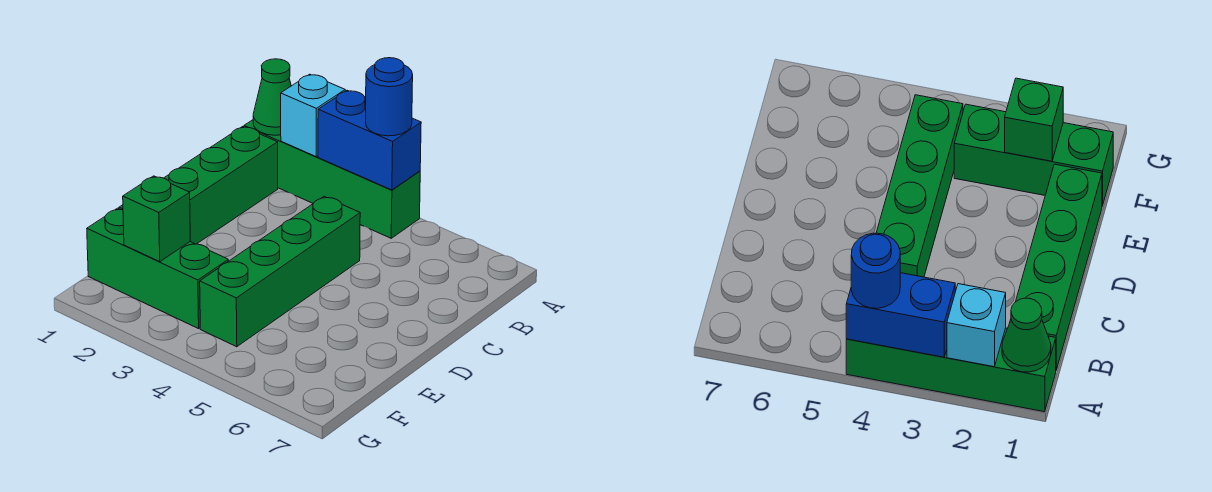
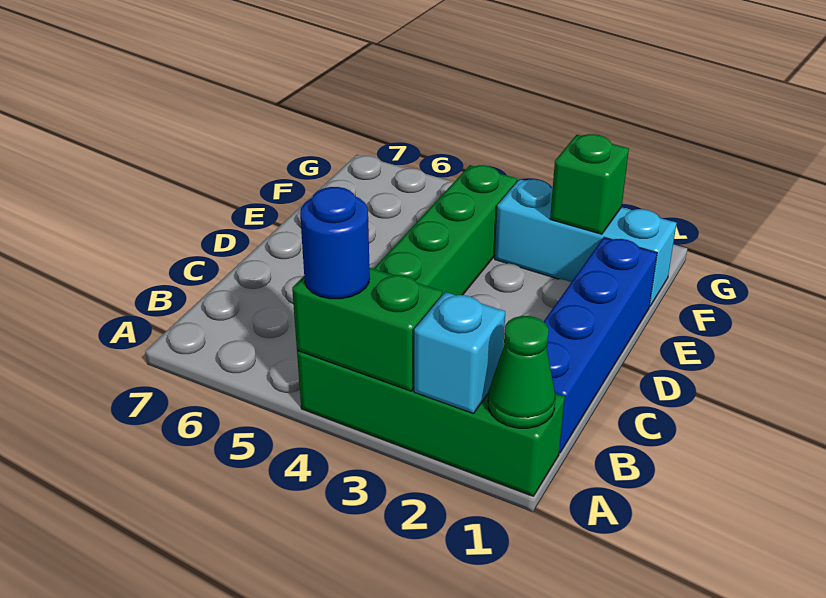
blue 1x2 brick [318,90,421,190] -> green 1x2 brick [292,268,442,391]
green 1x4 brick [119,127,278,244] -> blue 1x4 brick [544,237,657,453]
green 1x3 brick [87,208,228,329] -> cyan 1x3 brick [495,179,677,307]

